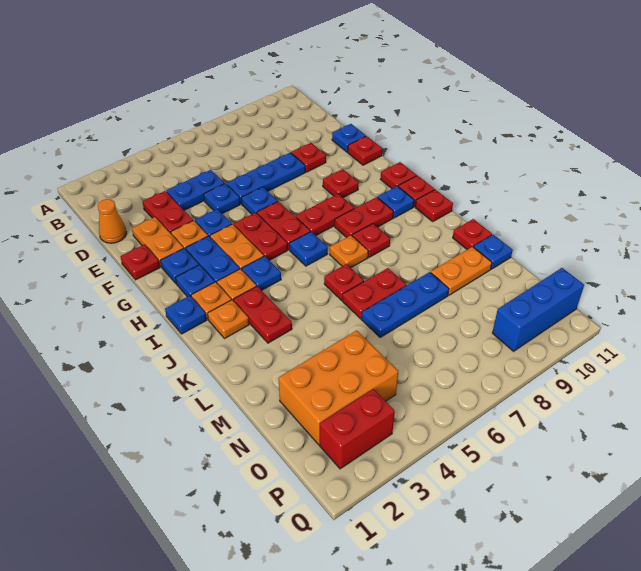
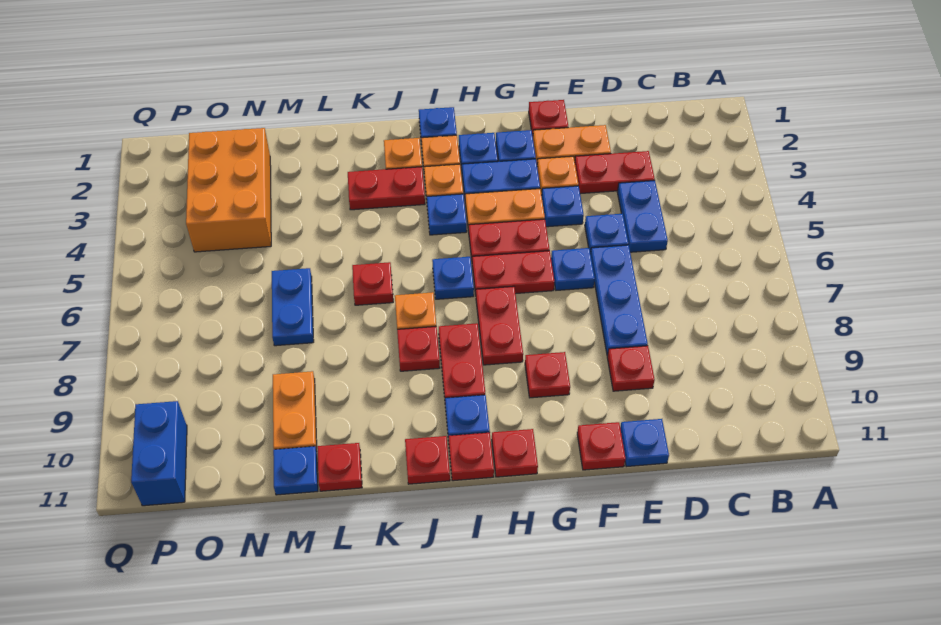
orange 1x1 cone [98,199,127,243] -> none
red 1x2 plate [343,268,406,319] -> none
blue 1x3 plate [361,272,449,337] -> blue 1x2 plate [272,268,314,346]
red 1x2 brick [320,389,395,469] -> none
blue 1x3 brick [492,268,584,351] -> blue 1x2 brick [131,401,187,506]

